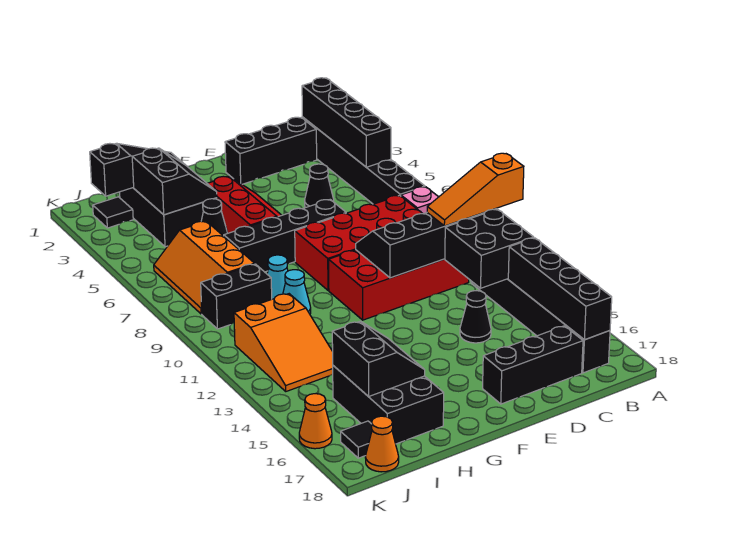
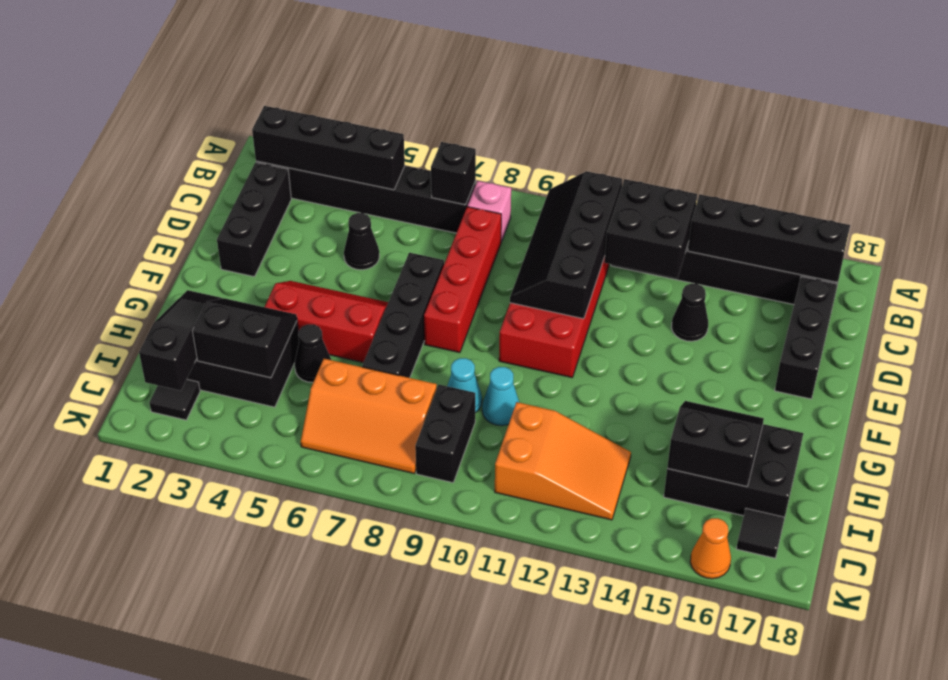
orange 1x3 slope [427,153,524,226] -> none
none -> black 1x1 brick [431,142,476,205]
red 2x4 brick [295,195,423,290] -> red 1x4 brick [424,207,501,353]
orange 1x1 cone [365,416,399,472] -> none

